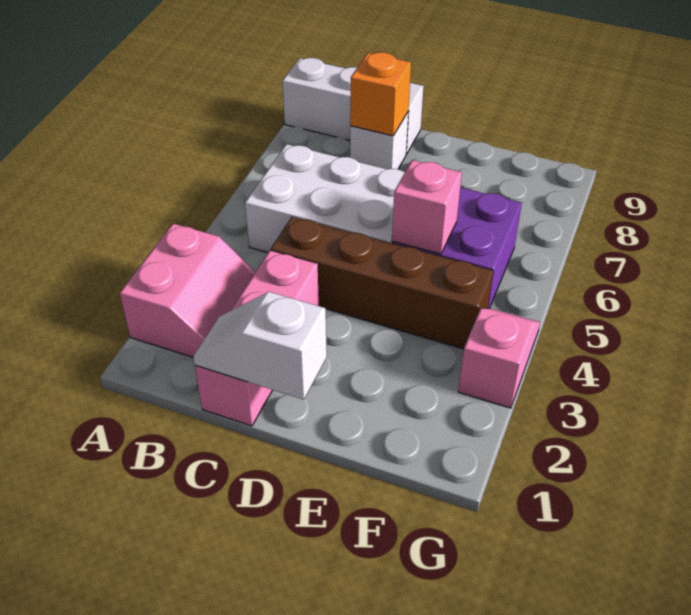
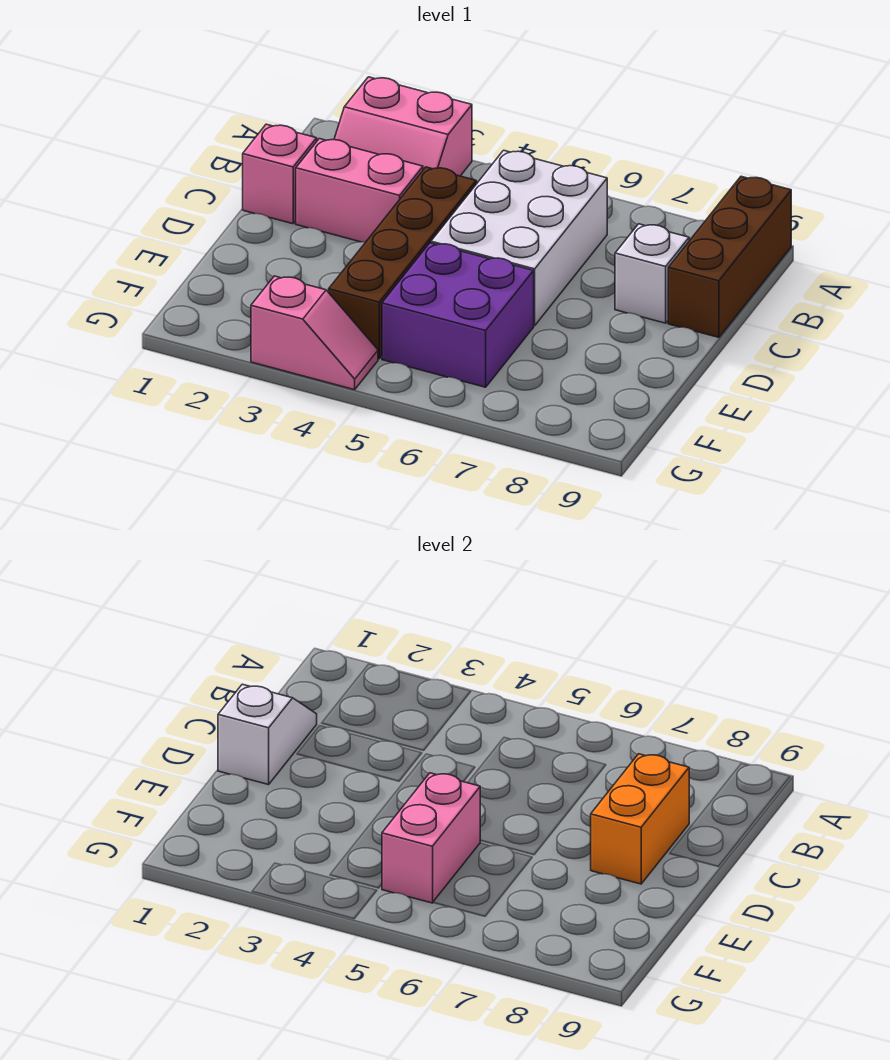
white 1x3 brick [283,58,424,154] -> brown 1x3 brick [668,176,791,337]
orange 1x1 brick [350,52,411,136] -> orange 1x2 brick [591,754,689,884]
pink 1x1 brick [392,160,462,254] -> pink 1x2 brick [382,773,481,903]

